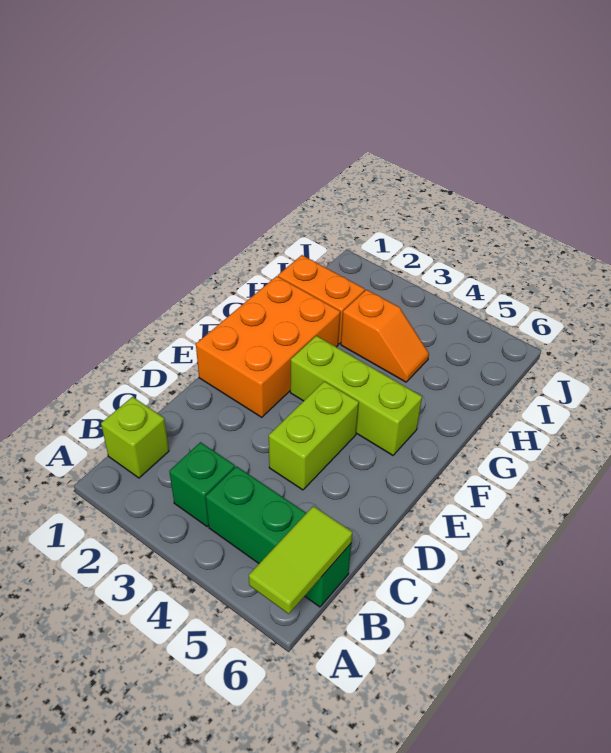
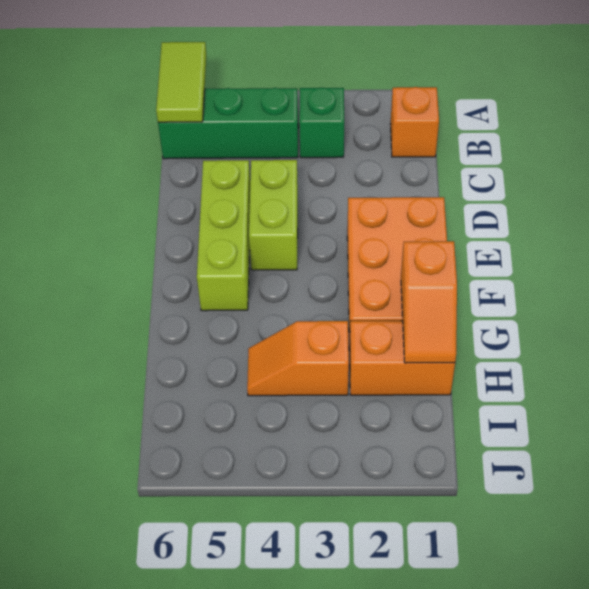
lime 1x1 brick [101,397,169,478] -> orange 1x1 brick [390,87,439,157]
lime 1x3 brick [290,336,422,455] -> lime 1x3 brick turned to [197,160,250,311]
none -> orange 1x2 slope [401,241,457,363]

